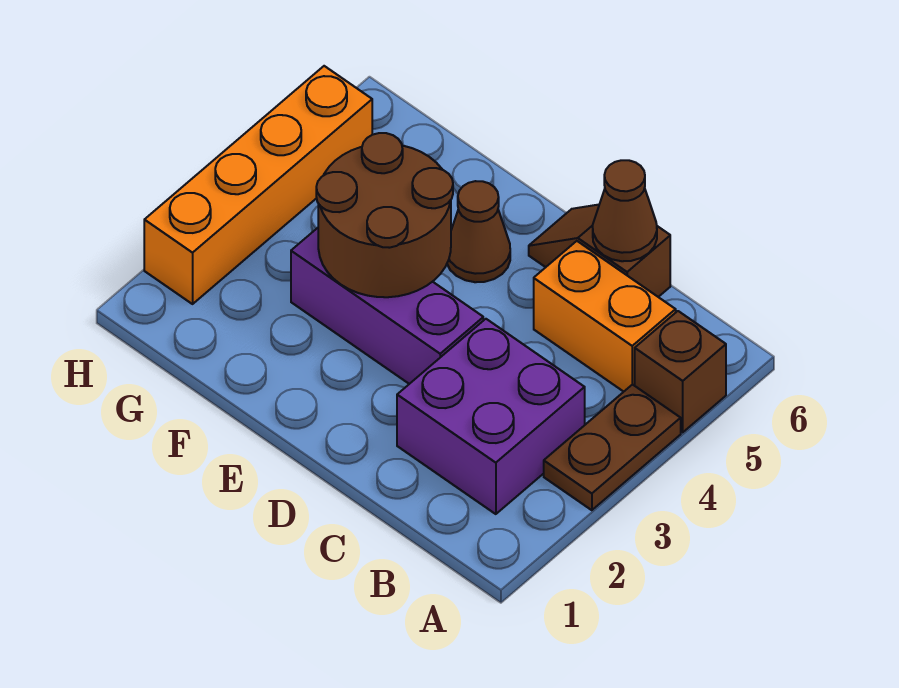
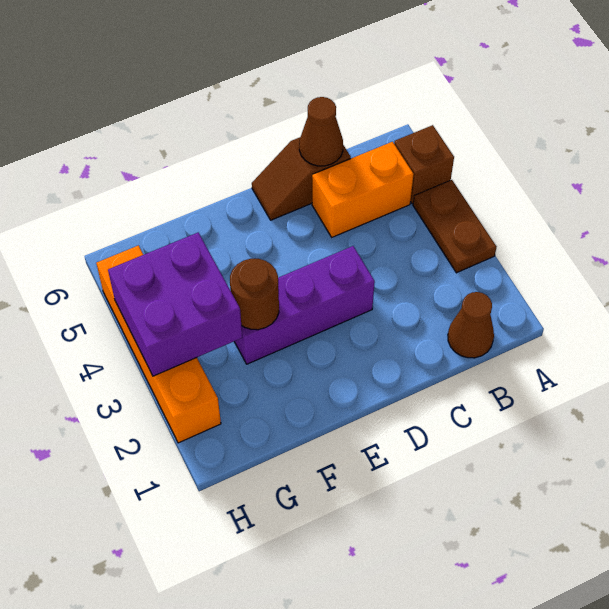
purple 2x2 brick [397,319,585,514] -> purple 2x2 brick moved to [108,233,242,376]
brown 2x2 round brick [316,133,453,297] -> brown 1x1 round brick [230,259,279,330]
brown 1x1 cone [447,181,510,282] -> brown 1x1 cone moved to [448,292,494,358]

